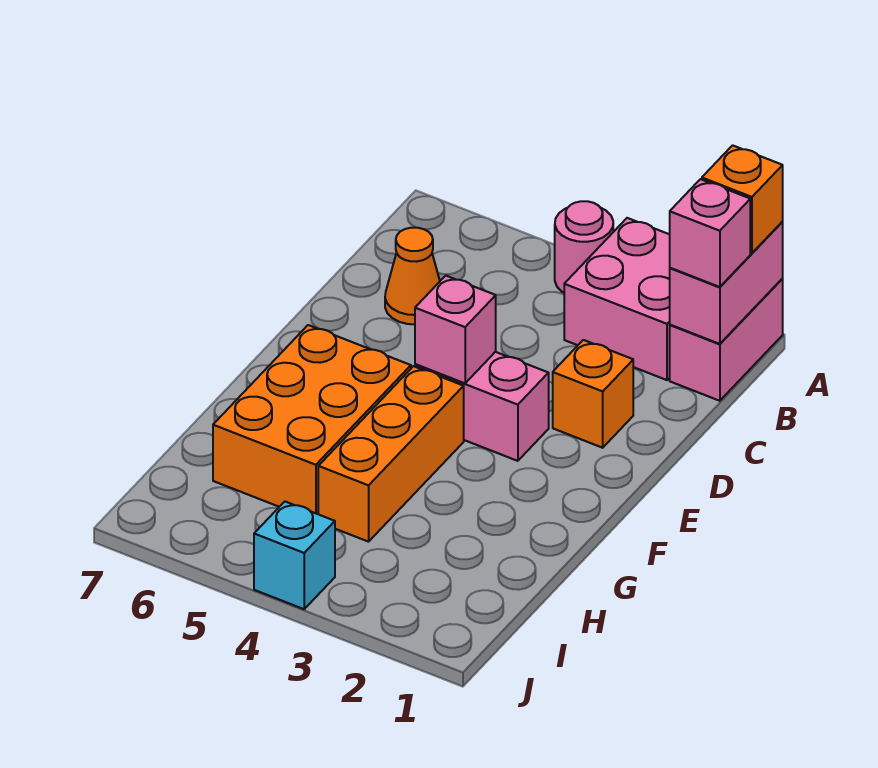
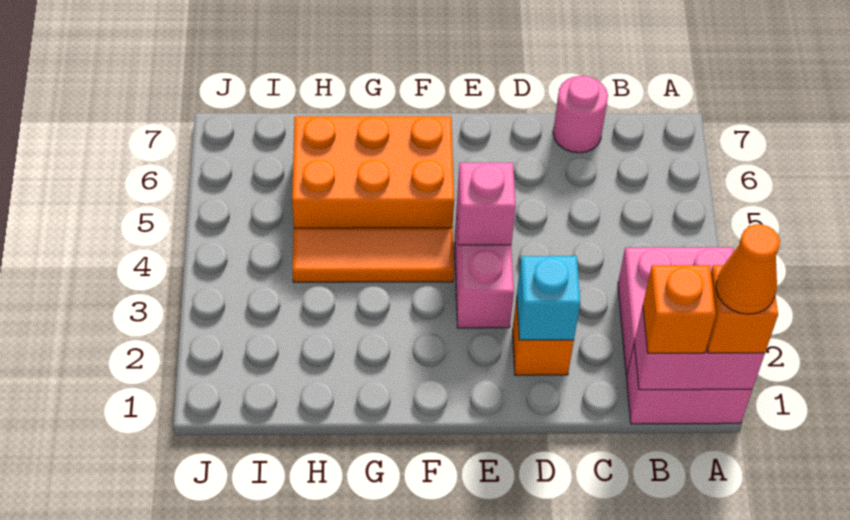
pink 1x1 round brick [555,201,613,293] -> pink 1x1 round brick moved to [553,76,608,153]
pink 1x1 brick [670,179,750,287] -> orange 1x1 brick [643,265,716,353]
orange 1x1 cone [385,228,440,324] -> orange 1x1 cone moved to [716,224,780,314]
orange 1x3 brick [318,366,464,542] -> orange 1x3 tile [293,228,454,282]
cyan 1x1 brick [254,502,335,609] -> cyan 1x1 brick moved to [517,256,580,340]

